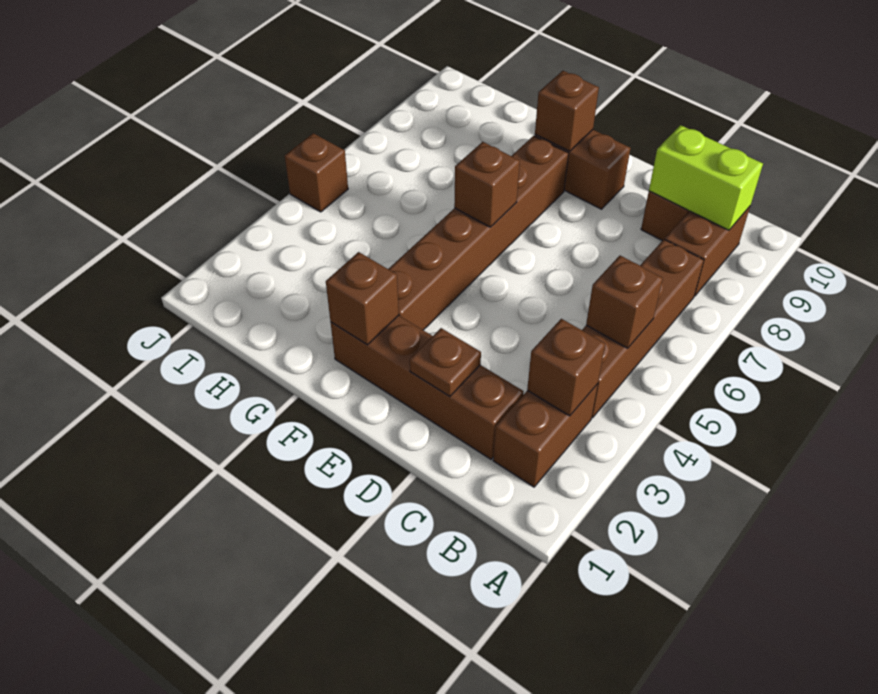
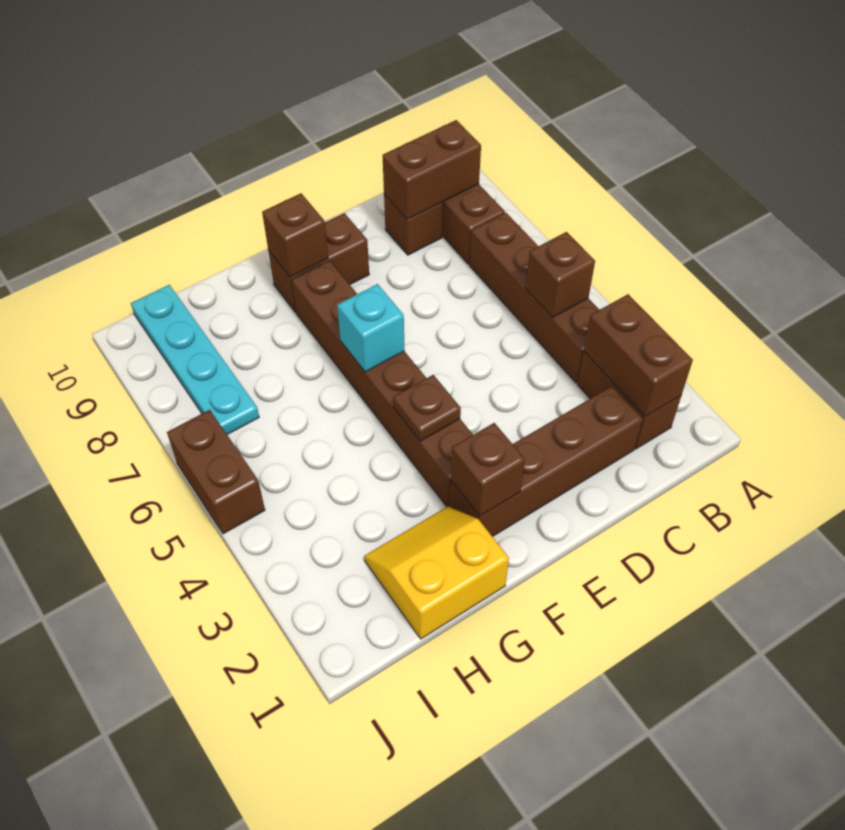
brown 1x1 brick [527,319,605,416] -> brown 1x2 brick [584,294,693,417]
lime 1x2 brick [649,125,763,230] -> brown 1x2 brick [383,120,481,219]
brown 1x1 plate [410,328,481,396] -> brown 1x1 plate moved to [393,375,461,441]
brown 1x1 brick [454,142,520,227] -> cyan 1x1 brick [337,284,405,372]
none -> yellow 2x2 slope [364,506,509,639]
none -> cyan 1x4 plate [131,285,259,435]
brown 1x1 brick [285,133,348,212] -> brown 1x2 brick [167,410,265,534]

